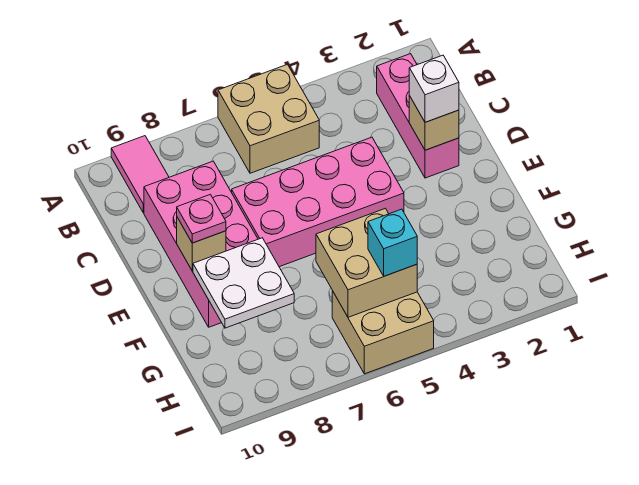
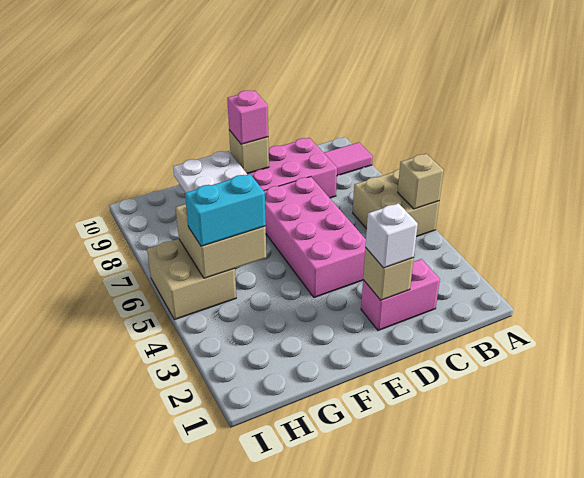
none -> tan 1x1 brick [398,154,444,209]
pink 1x3 brick [377,54,459,178] -> pink 1x2 brick [361,259,440,331]
pink 1x1 plate [177,194,226,243] -> pink 1x1 brick [227,90,268,144]
cyan 1x1 brick [368,209,417,276] -> cyan 1x2 brick [185,174,266,246]

